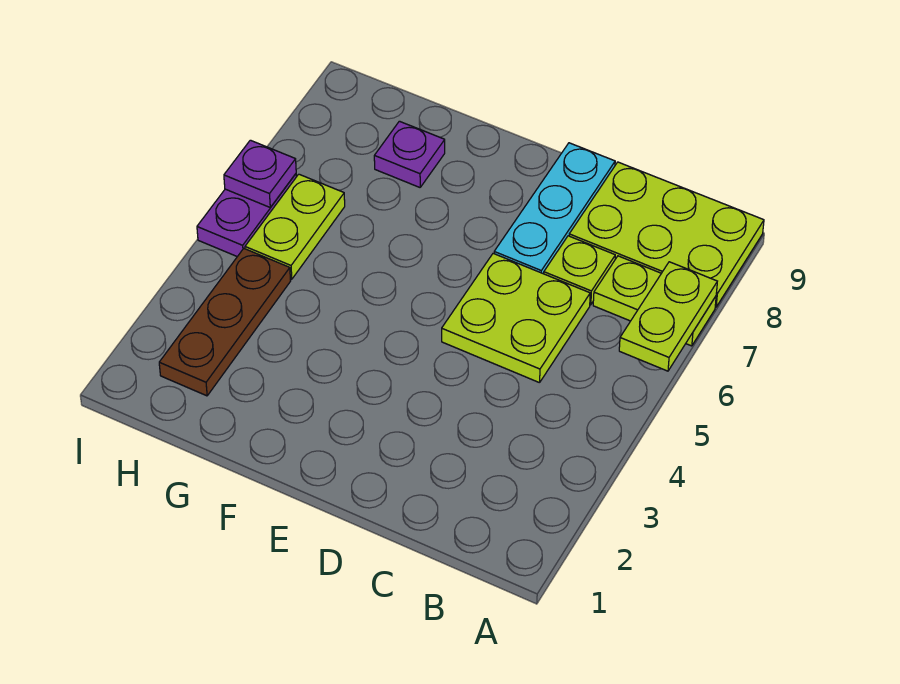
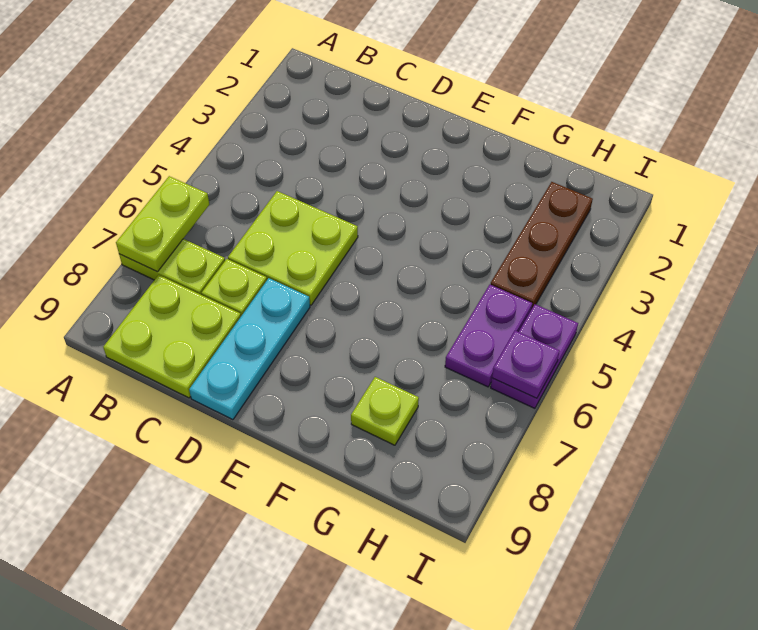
lime 2x3 plate [569,162,764,307] -> lime 2x2 plate [103,275,241,398]
purple 1x1 plate [374,121,445,187] -> lime 1x1 plate [351,377,419,445]
lime 1x2 plate [245,174,345,279] -> purple 1x2 plate [445,284,532,387]

